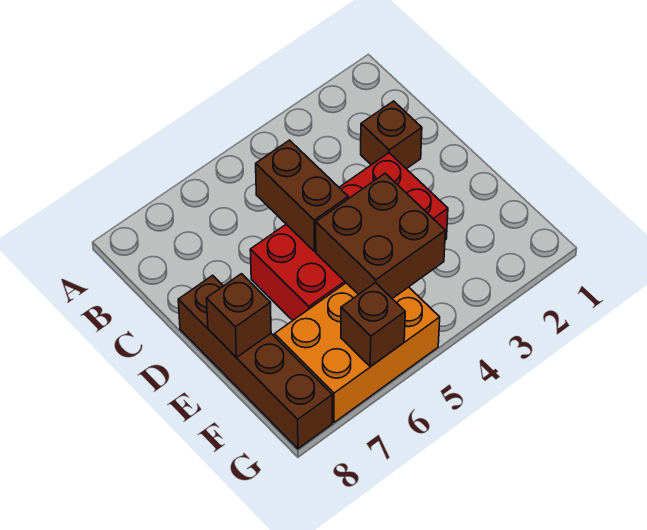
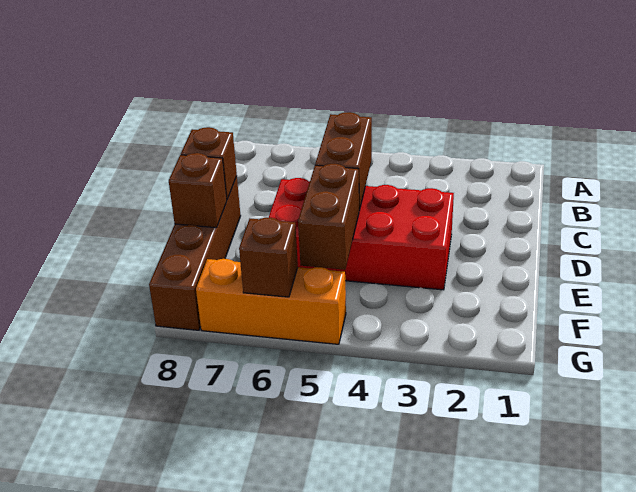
brown 1x1 brick [361,101,422,169] -> brown 1x1 brick moved to [181,127,237,200]
brown 2x2 brick [316,173,445,299] -> brown 1x2 brick [298,164,359,270]
orange 2x3 brick [274,283,440,422] -> orange 1x3 brick [196,259,346,344]

